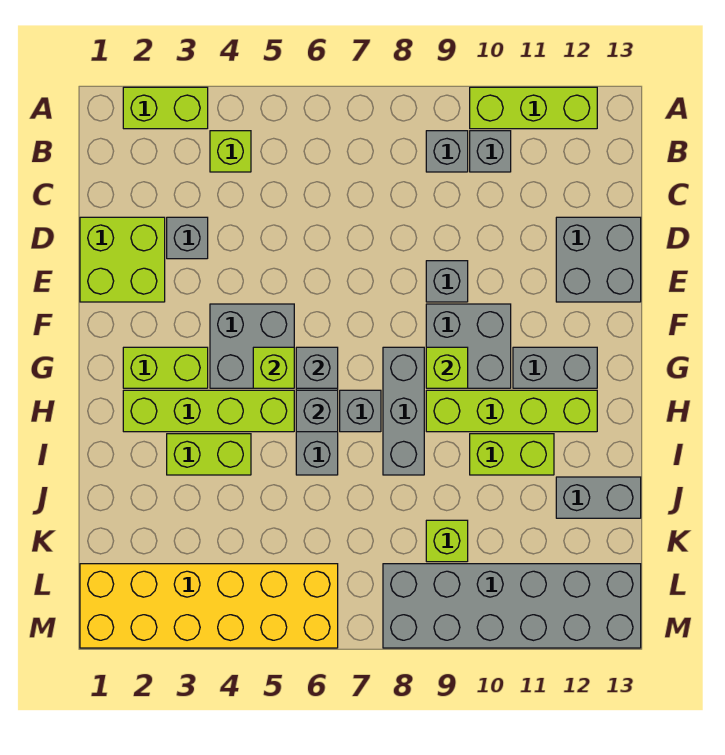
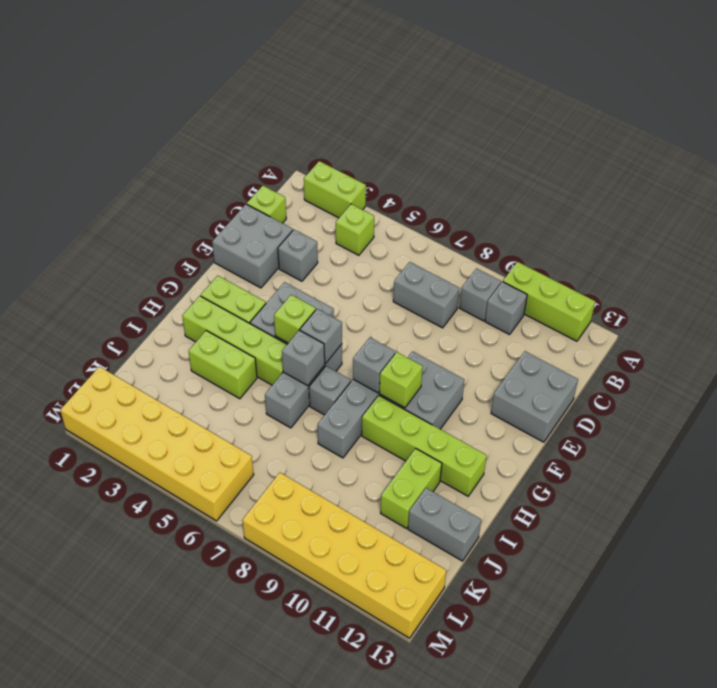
lime 2x2 brick [80,217,165,302] -> grey 2x2 brick [212,204,293,288]
grey 1x1 brick [426,261,468,302] -> grey 1x1 brick moved to [353,338,395,393]
grey 1x2 brick [513,347,597,388] -> grey 1x2 brick moved to [393,262,460,328]
lime 1x2 brick [470,434,554,475] -> lime 1x2 brick turned to [381,448,442,528]
lime 1x1 brick [426,520,468,562] -> lime 1x1 brick moved to [247,186,286,223]
grey 2x6 brick [383,564,641,648] -> yellow 2x6 brick [242,473,446,638]

